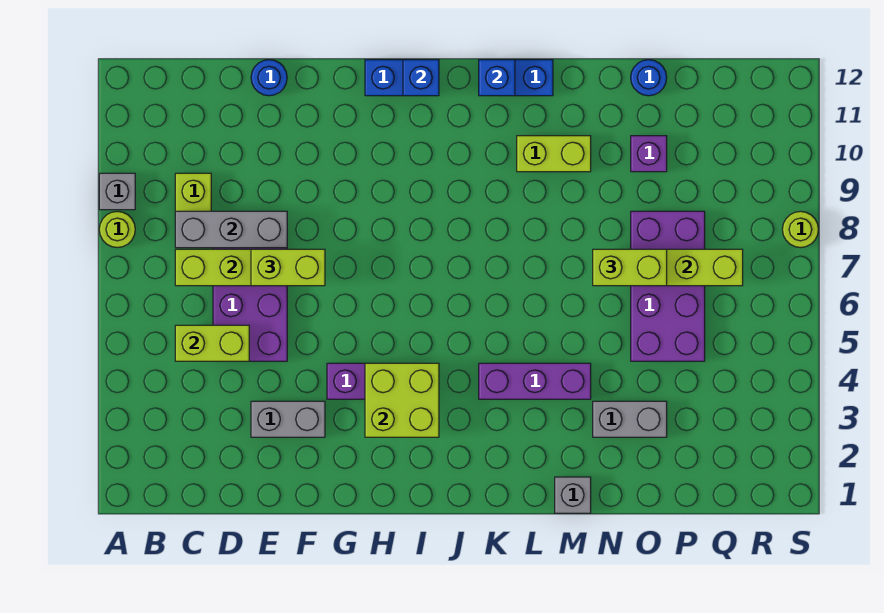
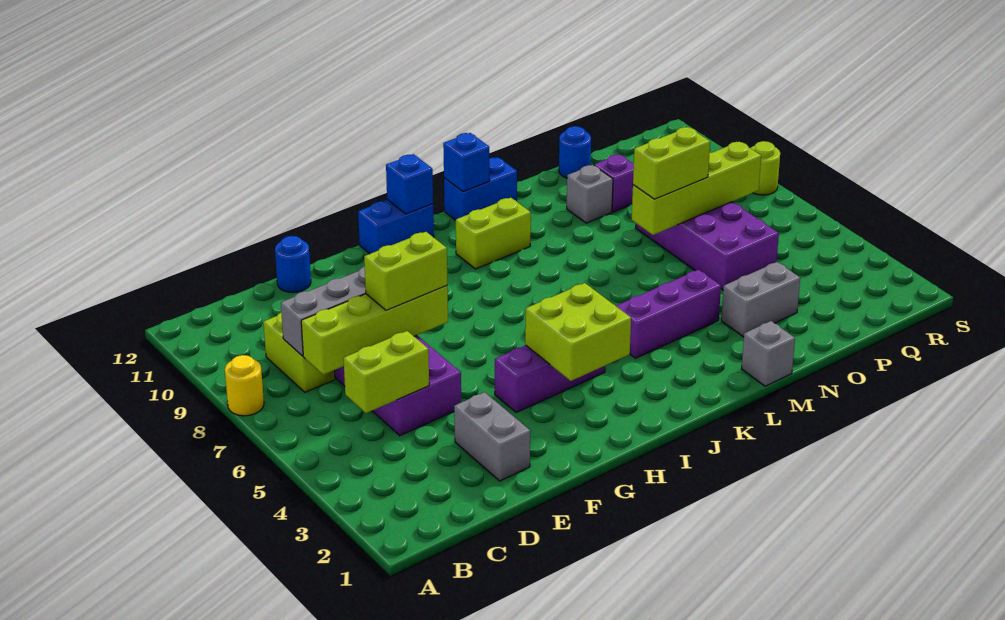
lime 1x1 round brick [99,211,135,248] -> yellow 1x1 round brick [225,355,264,416]
grey 1x1 brick [99,173,135,210] -> grey 1x1 brick moved to [567,165,613,223]
grey 1x2 brick [251,401,325,437] -> grey 1x2 brick turned to [454,392,530,481]
lime 1x2 brick [517,136,591,172] -> lime 1x2 brick moved to [456,198,531,269]

